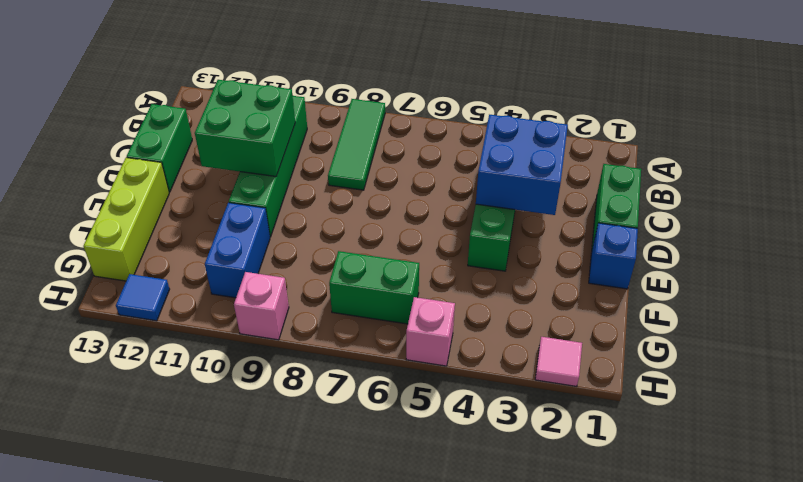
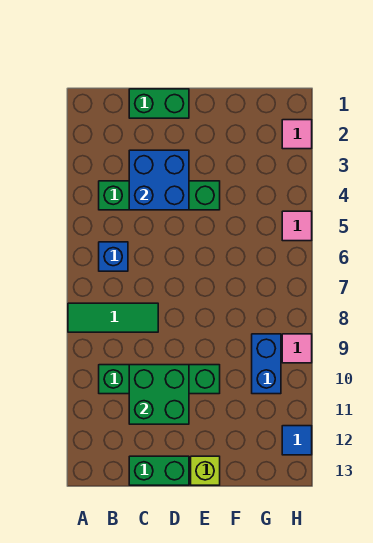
blue 1x1 brick [589,223,638,289] -> blue 1x1 brick moved to [99,242,128,271]
lime 1x3 brick [83,158,169,281] -> lime 1x1 brick [191,456,220,485]
blue 1x2 brick [205,203,270,298] -> blue 1x2 brick turned to [252,334,281,394]
green 1x2 brick [329,251,419,324] -> none
pink 1x1 brick [406,297,455,366] -> pink 1x1 tile [282,211,312,241]
pink 1x1 brick [234,272,289,340] -> pink 1x1 tile [282,334,312,363]

